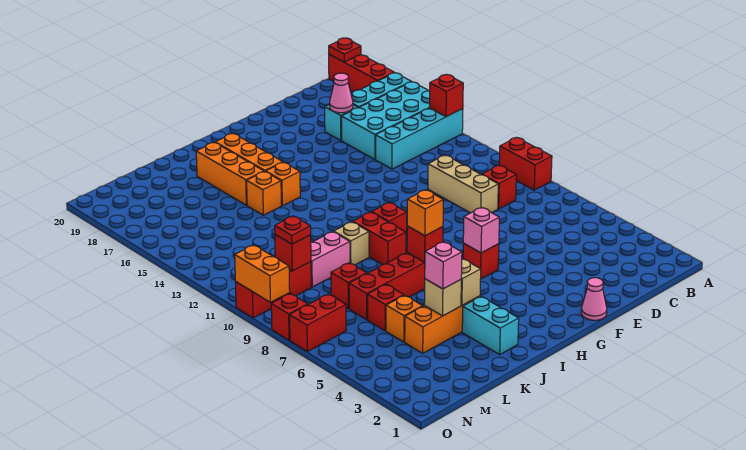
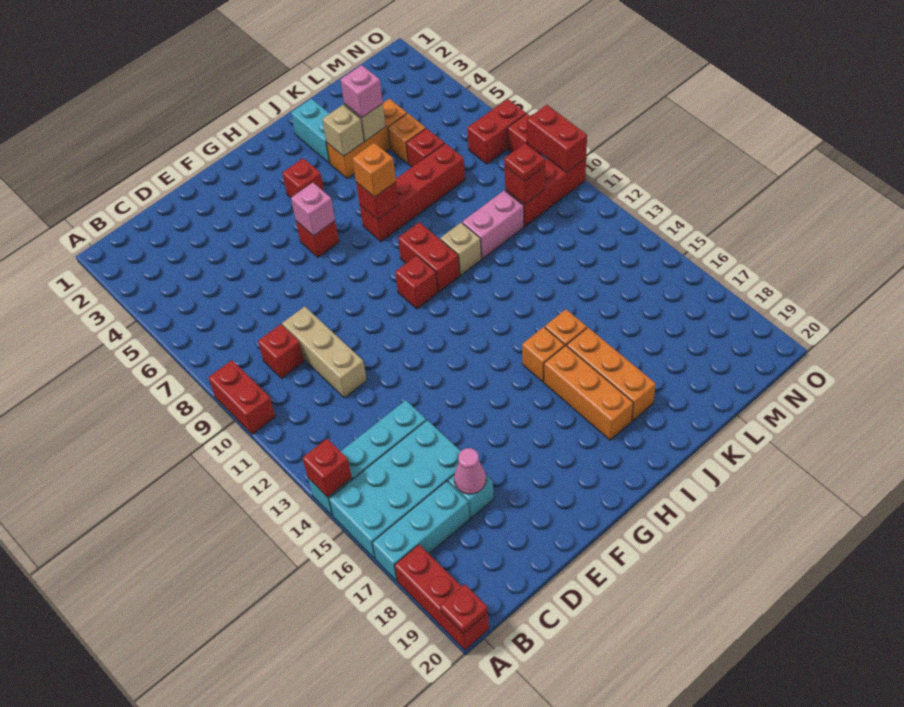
pink 1x1 cone [581,278,607,320] -> none
red 1x1 brick [331,263,367,309] -> red 1x1 brick moved to [282,158,324,198]
orange 1x2 brick [235,245,290,302] -> red 1x2 brick [527,105,587,172]

